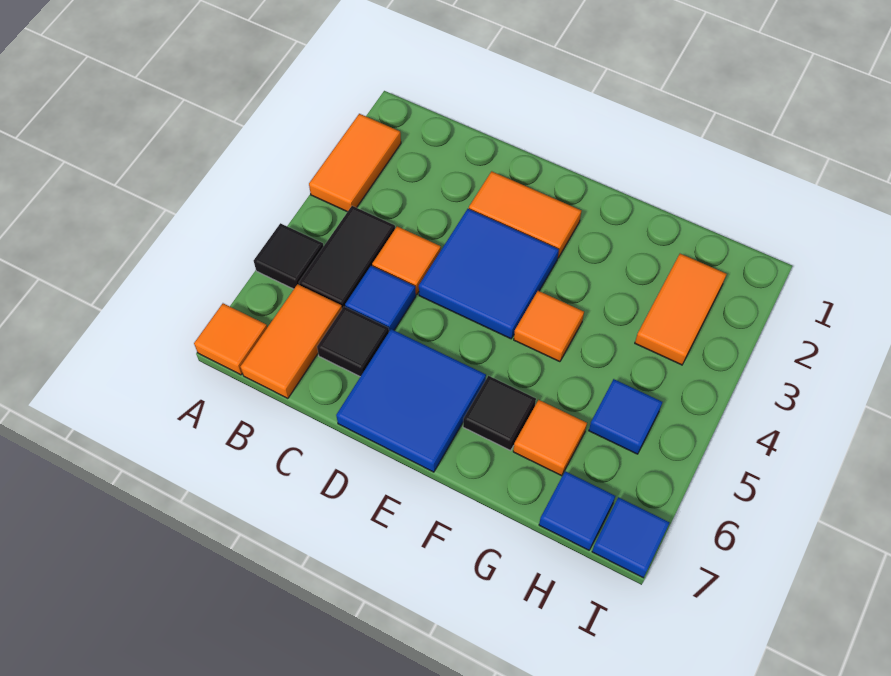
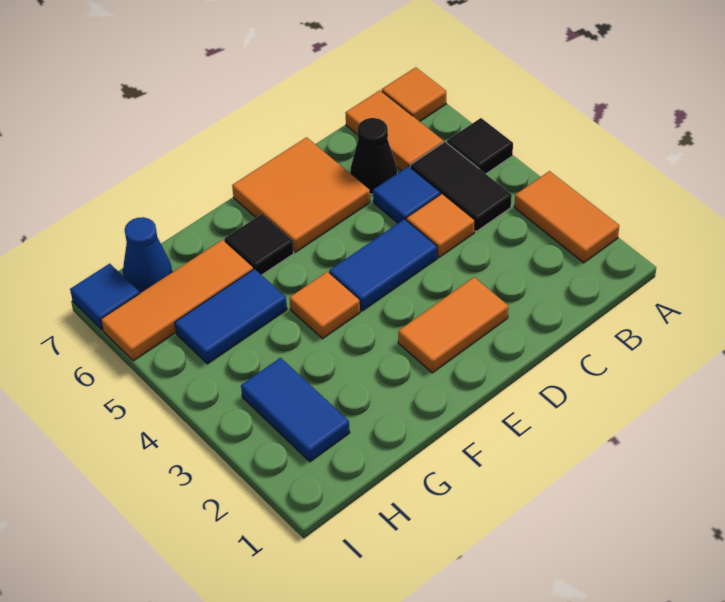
black 1x1 tile [317,307,389,377] -> black 1x1 cone [350,118,397,194]
blue 2x2 tile [419,209,559,339] -> blue 1x2 tile [329,219,437,311]
blue 2x2 tile [336,329,486,472] -> orange 2x2 tile [232,137,370,252]
orange 1x1 tile [513,400,587,476] -> orange 1x3 tile [101,240,253,361]
orange 1x2 tile [635,254,726,365] -> blue 1x2 tile [241,358,350,462]
blue 1x1 tile [589,379,662,454] -> blue 1x2 tile [175,269,287,364]
blue 1x1 tile [539,471,615,550] -> blue 1x1 cone [123,217,172,293]

